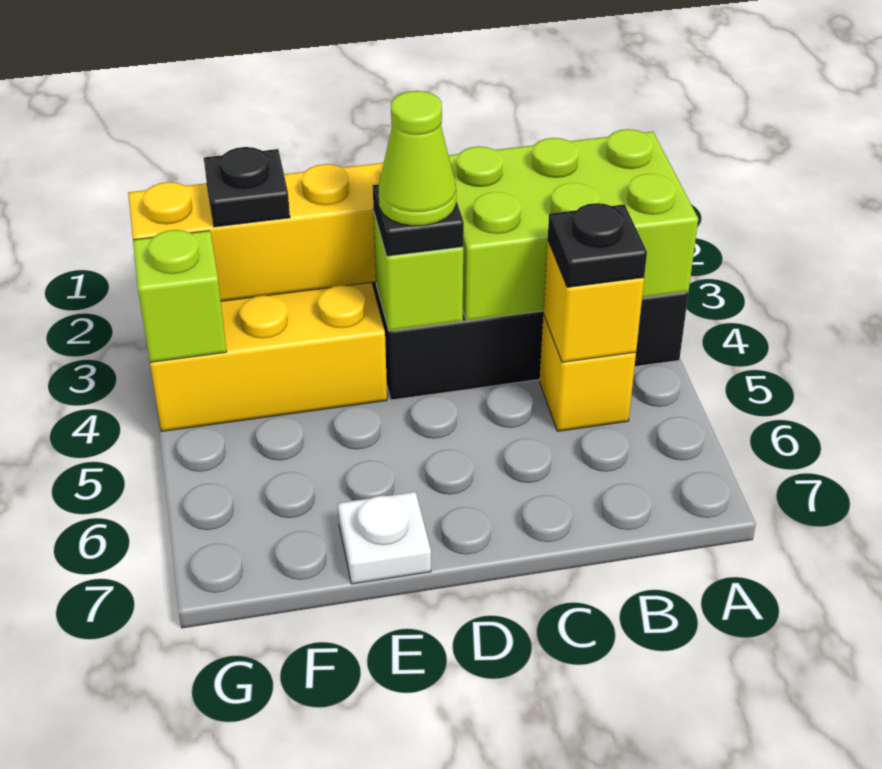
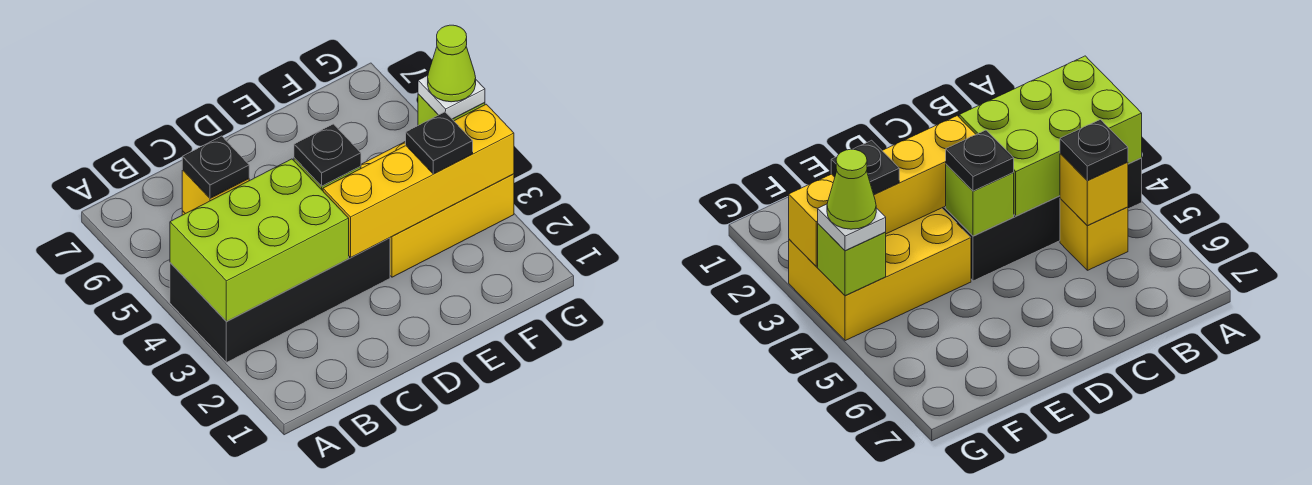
lime 1x1 cone [379,91,456,226] -> lime 1x1 cone moved to [428,25,476,102]
white 1x1 plate [338,492,431,584] -> white 1x1 plate moved to [418,75,485,119]

